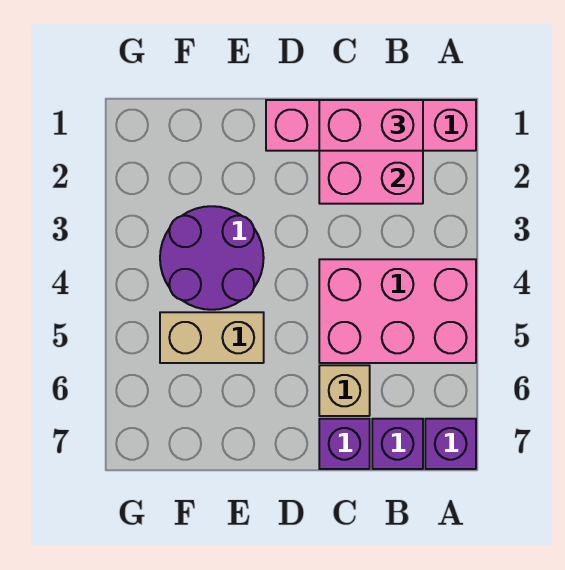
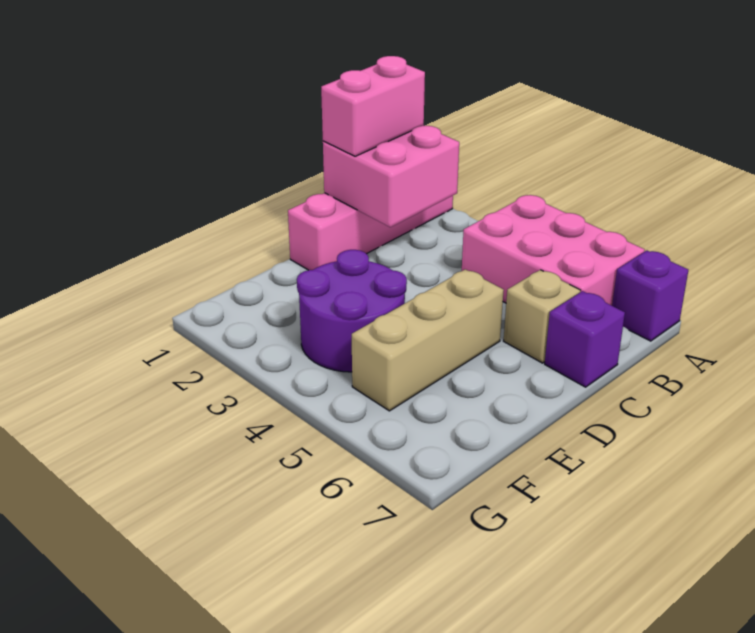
pink 2x3 brick [319,259,476,363] -> pink 2x3 brick turned to [462,195,645,306]
purple 1x1 brick [372,419,423,469] -> none
tan 1x2 brick [160,312,264,363] -> tan 1x3 brick [352,269,504,411]

